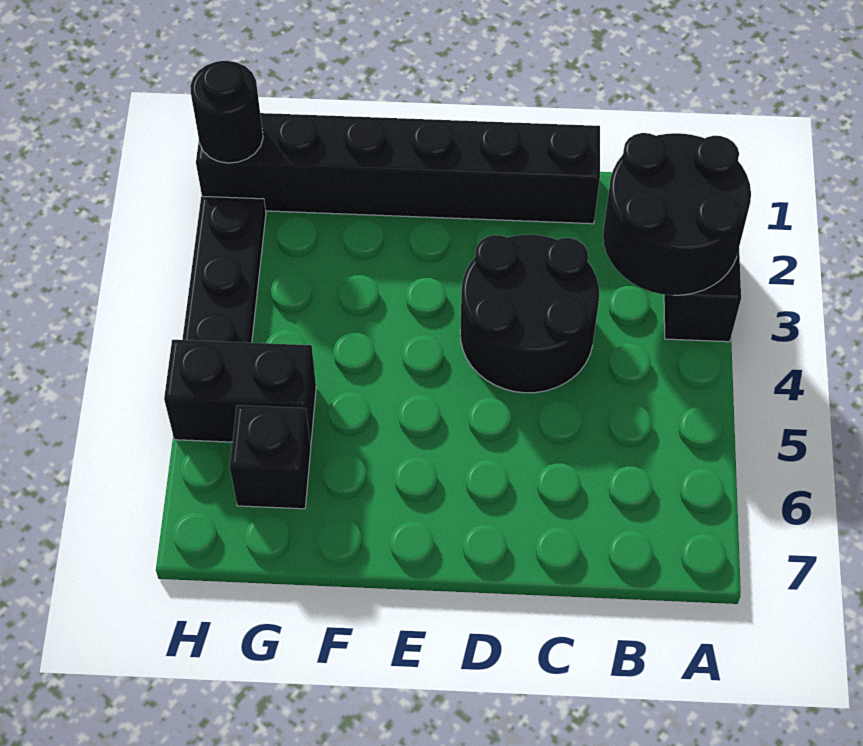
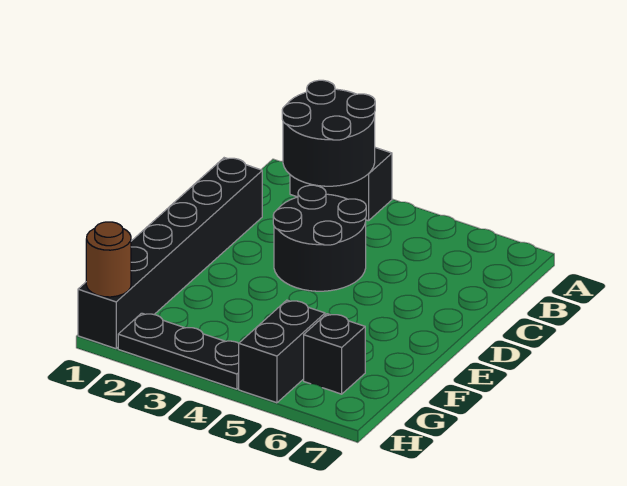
black 1x1 round brick [190,61,263,163] -> brown 1x1 round brick [86,222,131,297]

